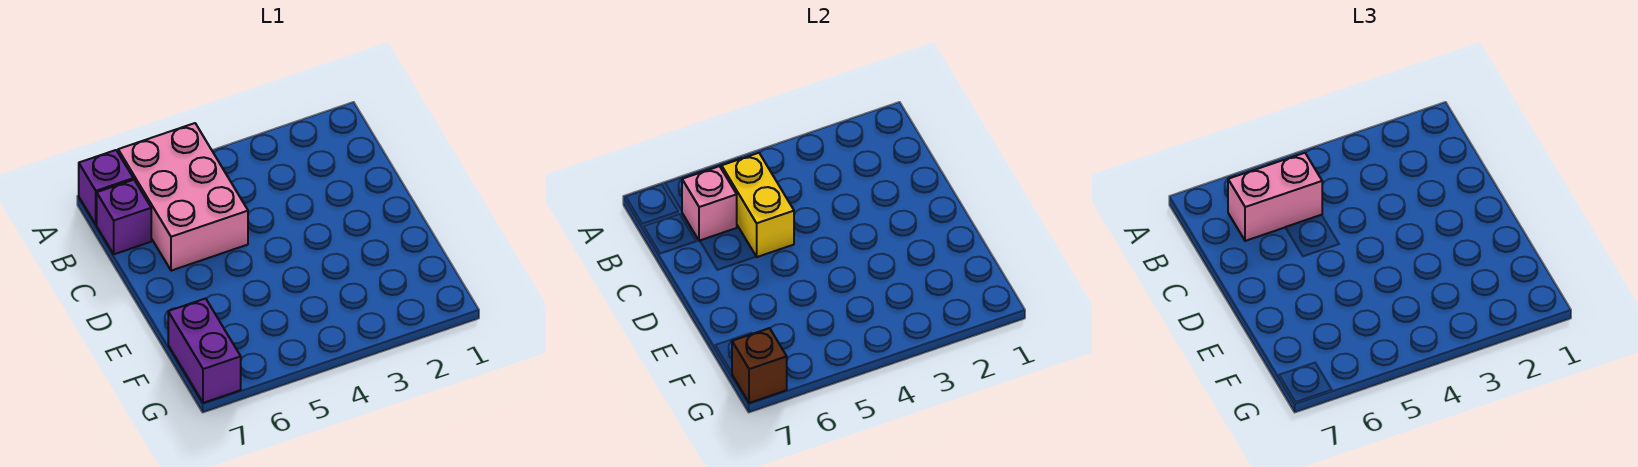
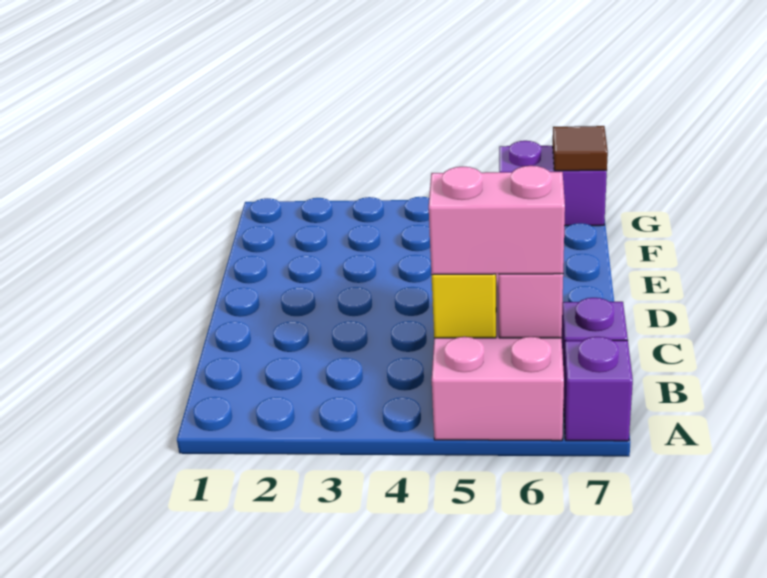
purple 1x2 brick [168,298,241,403] -> purple 1x2 brick turned to [499,141,607,226]
brown 1x1 brick [732,328,787,403] -> brown 1x1 tile [553,126,608,171]

